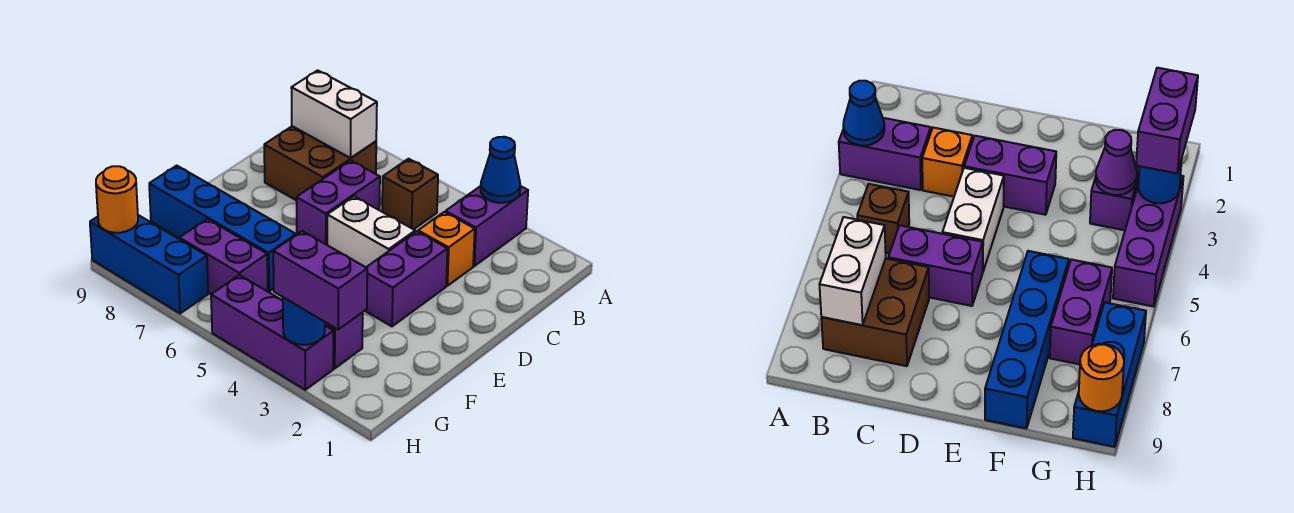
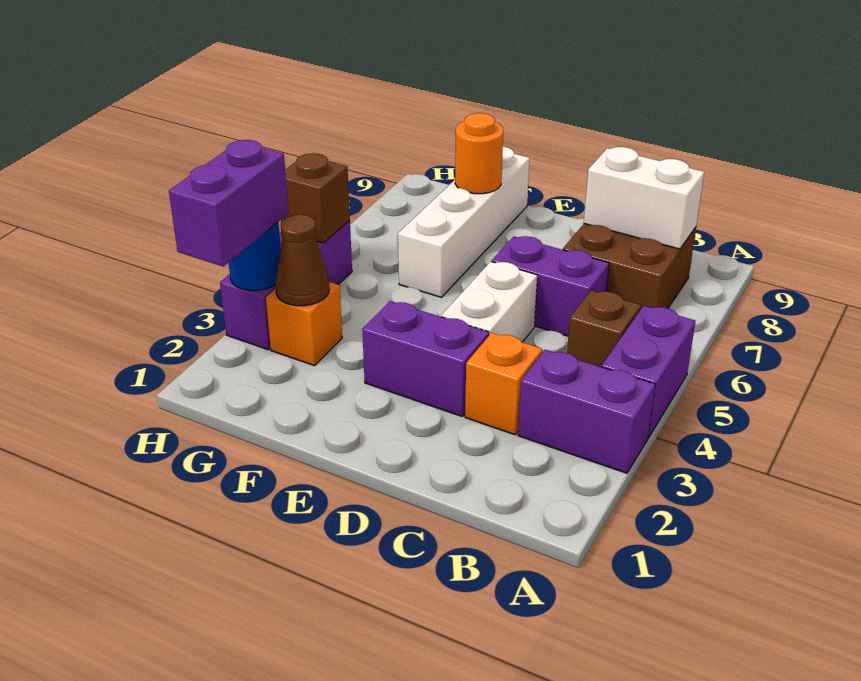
blue 1x1 cone [481,137,520,203] -> none
white 1x2 brick [291,70,377,158] -> white 1x2 brick turned to [584,147,704,249]
blue 1x4 brick [149,166,296,291] -> white 1x4 brick [398,146,530,297]
purple 1x1 brick [325,312,363,368] -> orange 1x1 brick [266,282,342,366]
purple 1x1 cone [1096,130,1137,195] -> brown 1x1 cone [275,215,329,306]
purple 1x2 brick [179,219,268,294] -> purple 1x2 brick moved to [602,306,695,438]
none -> brown 1x1 brick [281,153,350,243]
blue 1x3 brick [90,215,208,313] -> none
orange 1x1 round brick [96,166,138,233] -> orange 1x1 round brick moved to [455,113,503,194]

